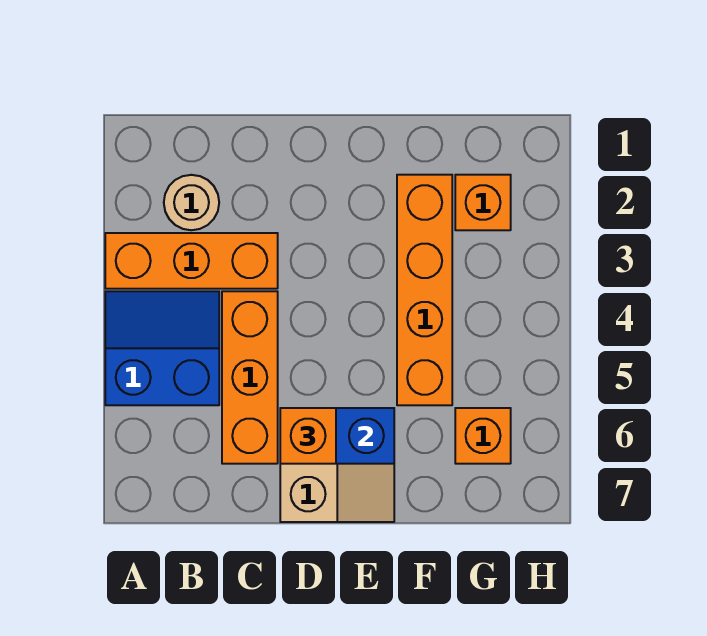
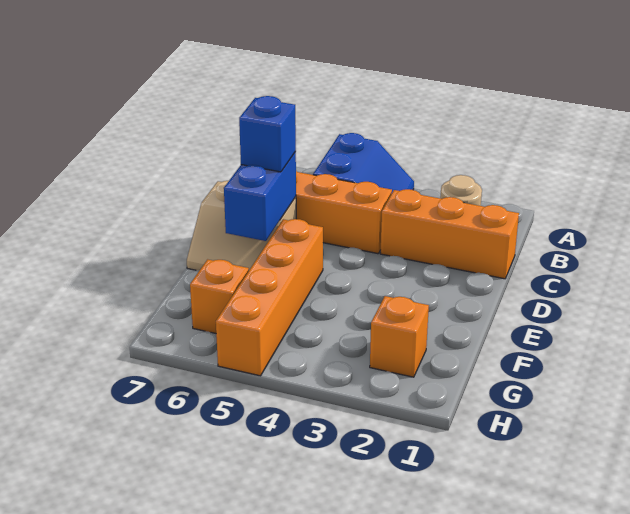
orange 1x3 brick [105,233,278,289] -> orange 1x3 brick turned to [380,189,519,279]
orange 1x1 brick [280,408,336,464] -> blue 1x1 brick [239,96,296,172]
orange 1x4 brick [397,175,452,405] -> orange 1x4 brick turned to [216,219,323,376]

